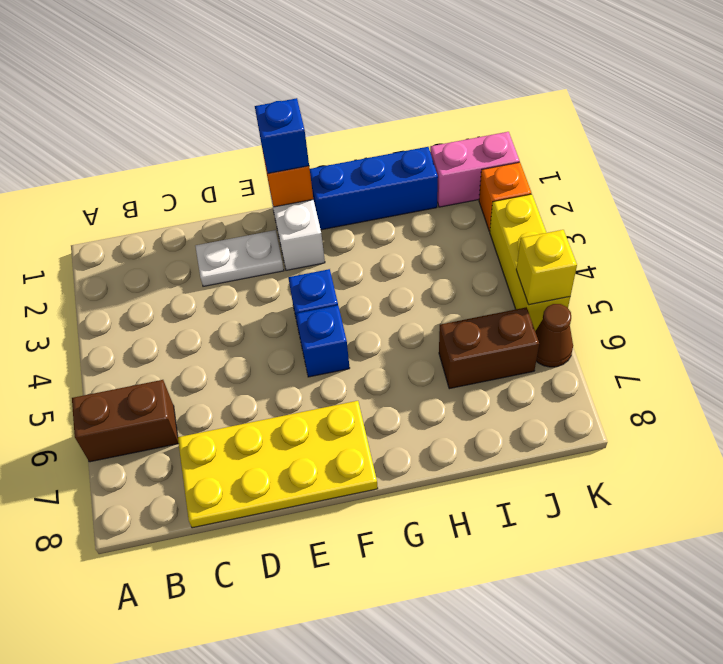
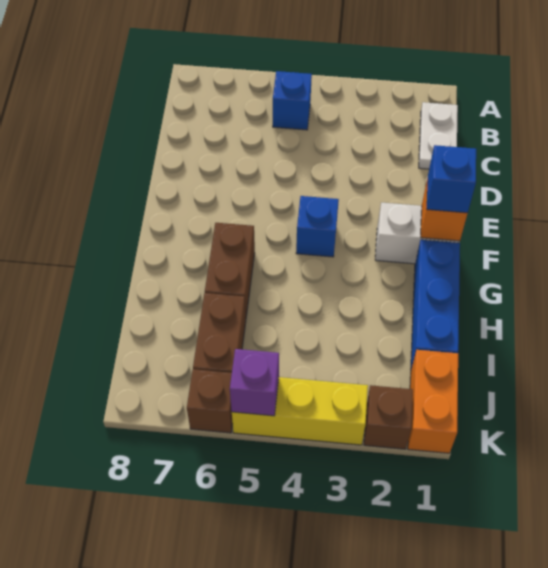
brown 1x2 brick [72,380,179,462] -> brown 1x2 brick moved to [205,223,255,316]
yellow 2x4 plate [178,401,378,528] -> none
white 1x2 plate [196,230,284,286] -> white 1x2 plate moved to [419,102,458,169]
blue 1x1 brick [296,305,350,377] -> blue 1x1 brick moved to [273,71,312,130]
pink 1x2 brick [430,132,520,207] -> orange 1x2 brick [408,350,458,453]
orange 1x1 brick [479,162,531,231] -> brown 1x1 brick [364,385,413,449]
yellow 1x1 brick [516,230,577,305] -> purple 1x1 brick [230,349,279,416]
brown 1x1 cone [535,304,573,367] -> brown 1x1 brick [187,369,233,433]

